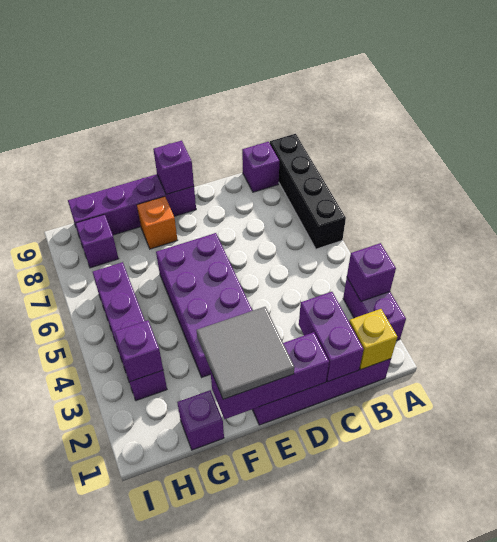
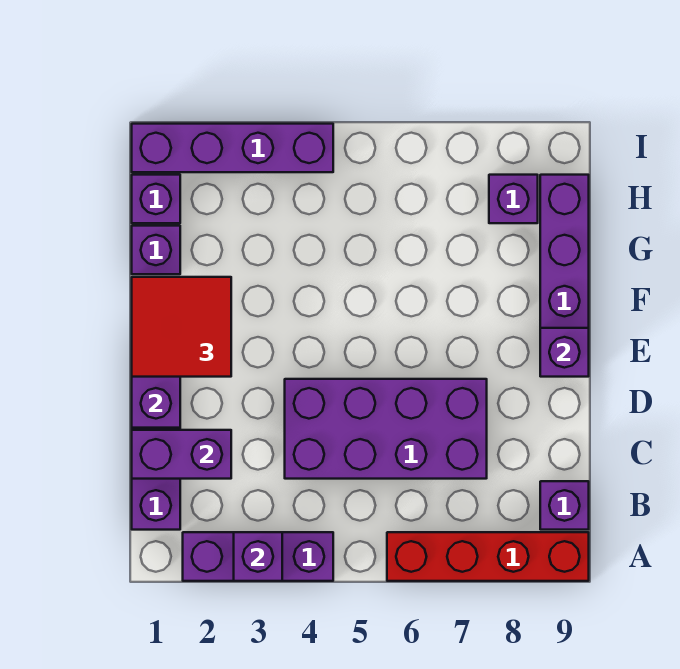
purple 1x2 brick [343,278,406,340] -> purple 1x3 brick [183,532,333,581]
black 1x4 brick [270,134,346,249] -> red 1x4 brick [387,532,589,581]
yellow 1x1 brick [349,309,397,370] -> none
grey 2x2 tile [197,307,294,399] -> red 2x2 tile [132,277,231,377]
purple 2x4 brick [156,233,252,377] -> purple 2x4 brick moved to [285,379,487,479]
orange 1x1 brick [137,196,177,249] -> none
purple 1x4 brick [93,262,167,401] -> purple 1x4 brick moved to [132,124,333,172]
purple 1x1 brick [115,320,163,382] -> purple 1x1 brick moved to [132,175,180,223]

